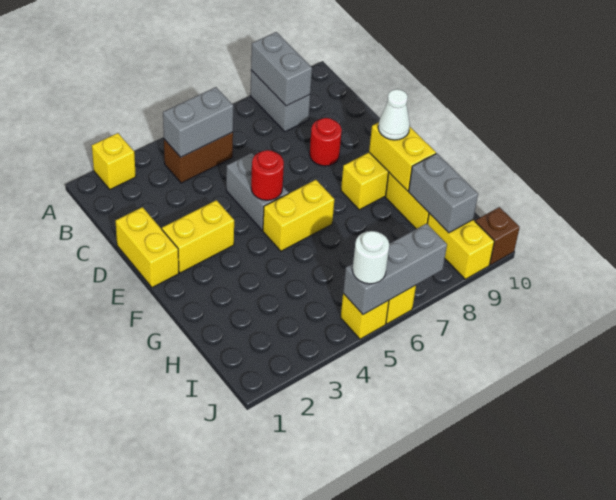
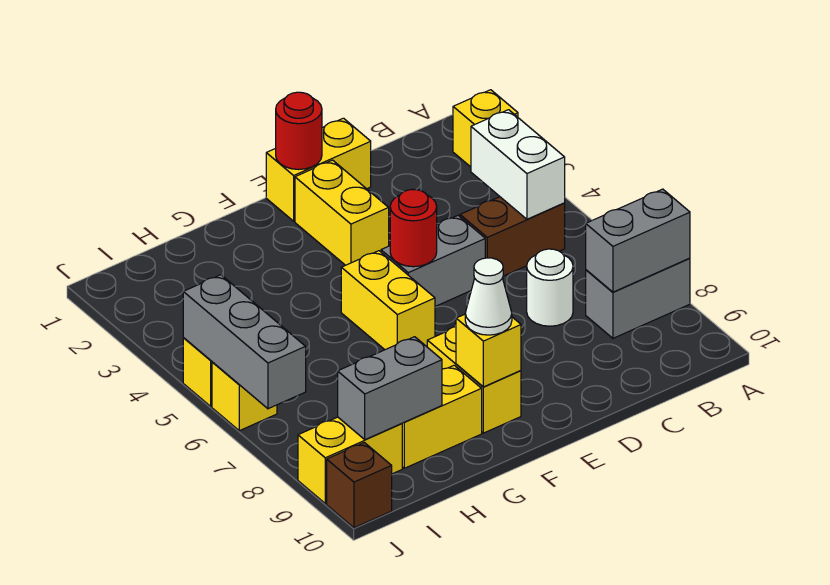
brown 1x2 brick [164,132,233,183] -> brown 1x2 brick turned to [460,197,565,276]
grey 1x2 brick [163,87,233,157] -> white 1x2 brick [471,110,565,219]
red 1x1 round brick [310,118,342,166] -> red 1x1 round brick moved to [276,92,322,170]
yellow 1x2 brick [369,122,436,191] -> yellow 1x1 brick [456,314,521,387]
white 1x1 round brick [353,231,389,284] -> white 1x1 round brick moved to [527,249,573,326]

